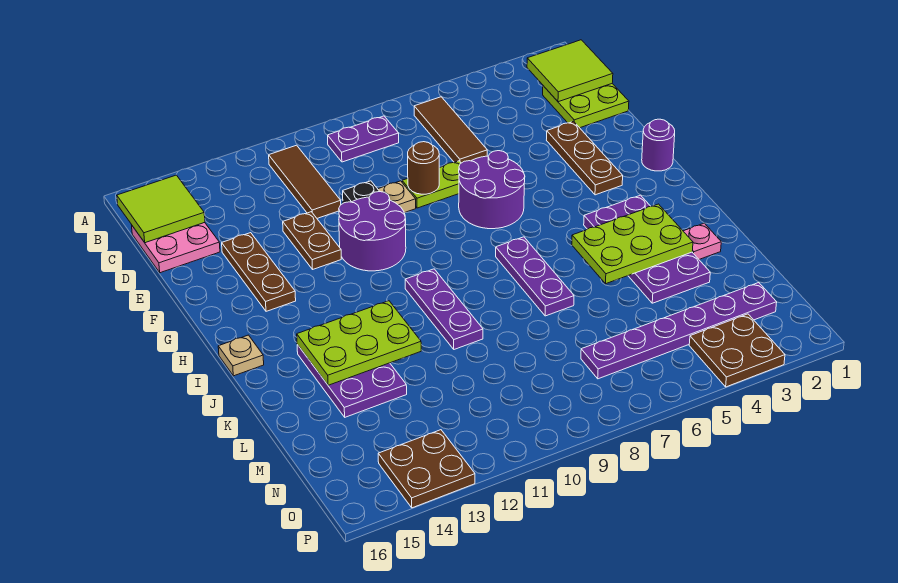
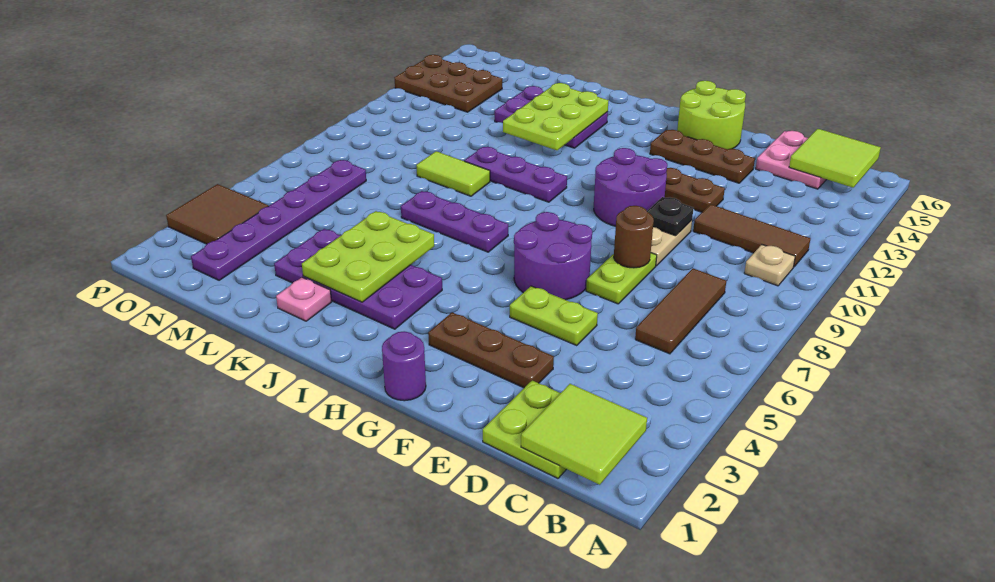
brown 1x3 tile [414,97,487,163] -> brown 1x3 tile turned to [635,268,726,354]
purple 1x2 plate [328,116,399,162] -> none
none -> lime 1x2 plate [510,286,598,345]
none -> lime 2x2 round brick [677,81,746,149]
tan 1x1 plate [218,335,264,376] -> tan 1x1 plate moved to [744,245,795,286]
none -> lime 1x2 tile [416,151,490,196]
brown 2x2 plate [689,314,785,387] -> brown 2x2 tile [166,184,268,244]
brown 2x2 plate [378,430,475,508] -> brown 2x3 plate [394,55,502,112]

